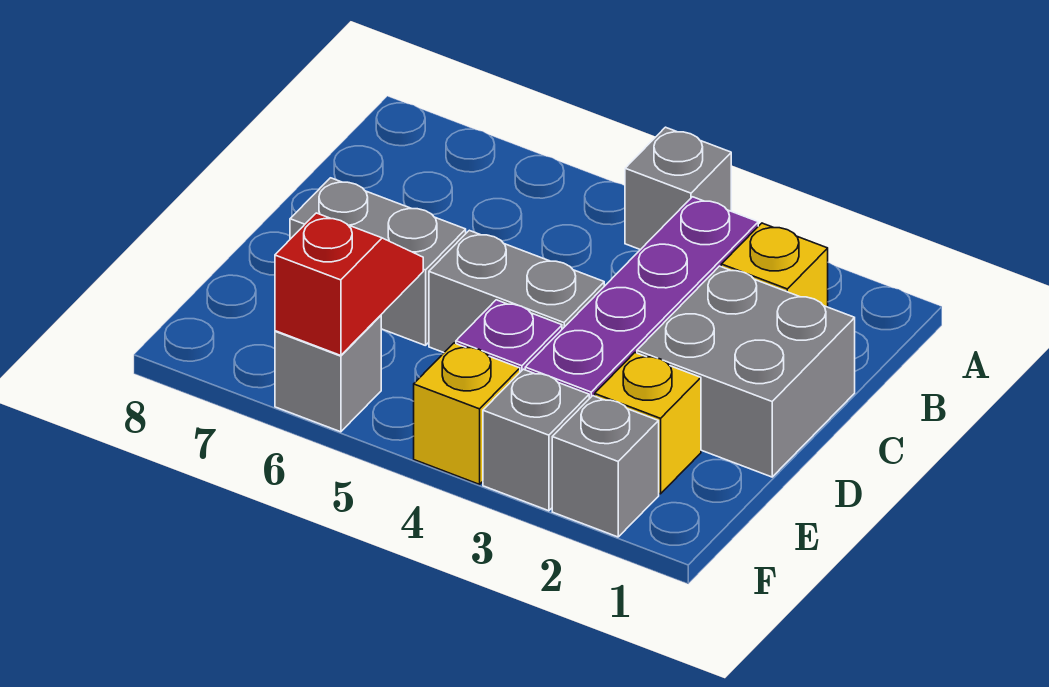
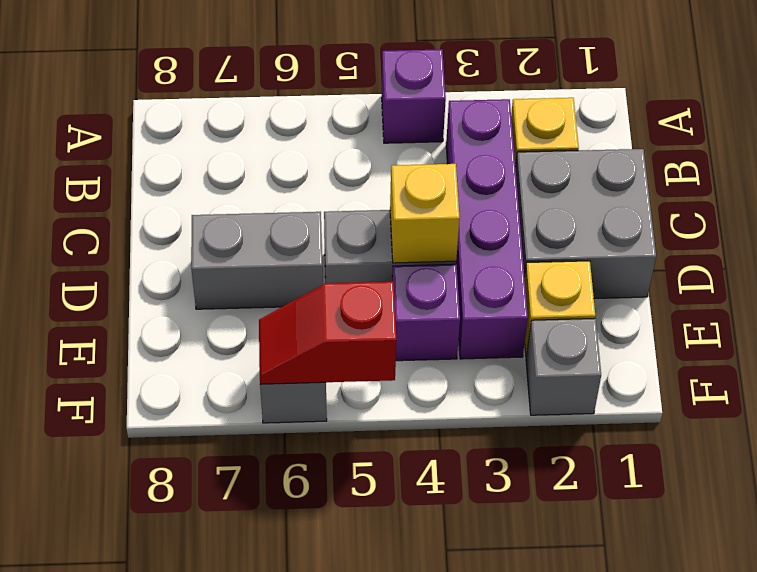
grey 1x1 brick [625,127,731,250] -> purple 1x1 brick [382,49,446,143]
red 1x2 slope [275,213,423,355] -> red 1x2 slope turned to [259,282,396,384]
grey 1x1 brick [483,369,589,511] -> none
yellow 1x1 brick [414,343,520,484] -> yellow 1x1 brick moved to [390,164,460,263]

